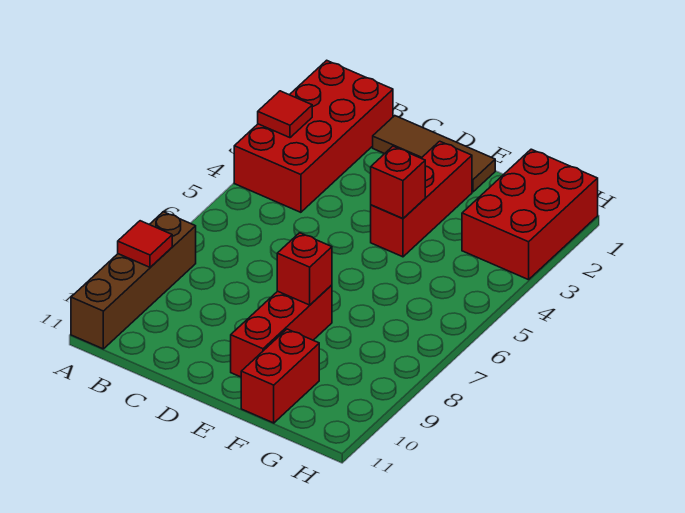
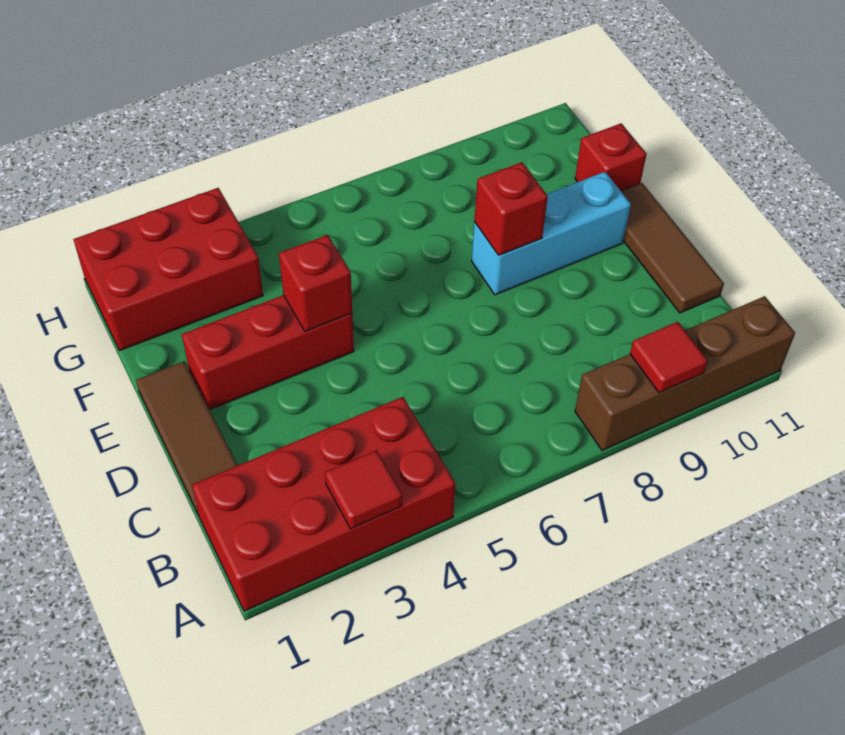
none -> brown 1x3 tile [621,183,724,313]
red 1x3 brick [231,285,332,377] -> cyan 1x3 brick [472,172,631,295]
red 1x2 brick [241,329,319,423] -> red 1x1 brick [575,123,646,191]

